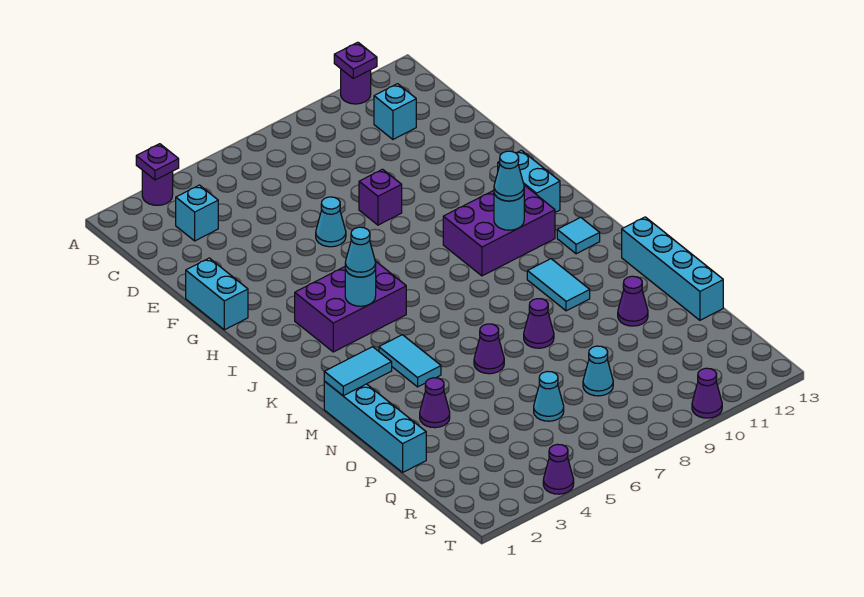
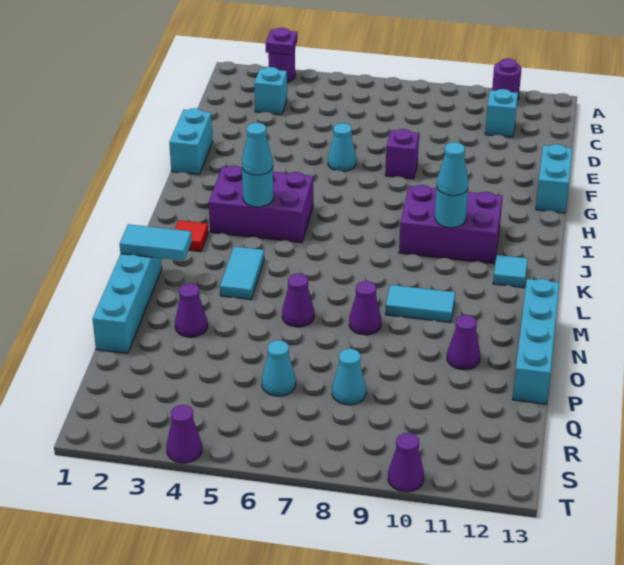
purple 1x1 plate [334,42,377,78] -> none
cyan 1x2 brick [498,150,560,212] -> cyan 1x2 brick moved to [536,144,572,213]
none -> red 1x1 tile [175,220,208,252]
cyan 1x2 tile [527,259,590,311] -> cyan 1x2 tile turned to [385,285,455,322]

